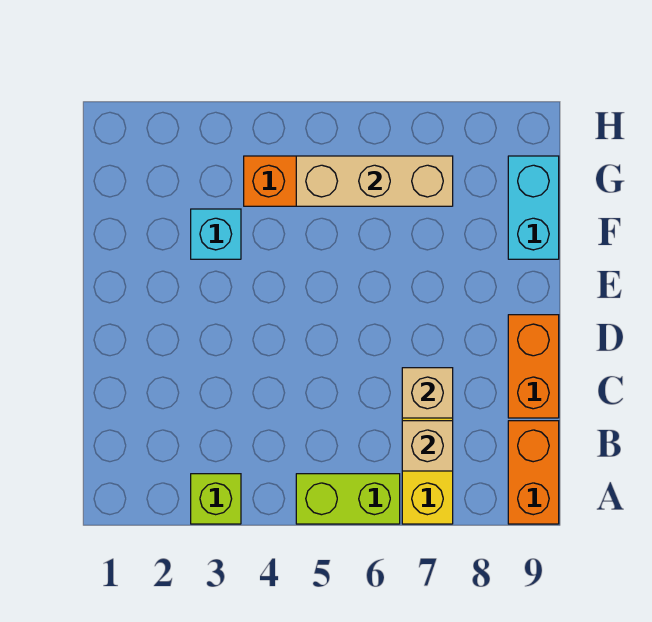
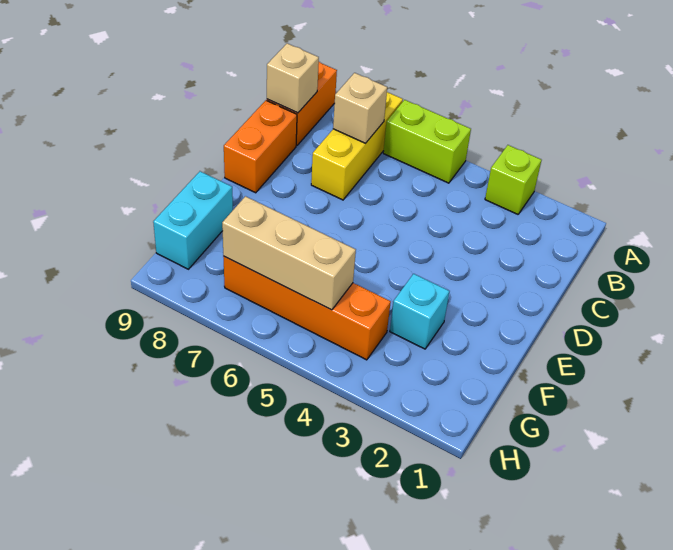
tan 1x1 brick [402,368,453,418] -> tan 1x1 brick moved to [267,43,319,113]

